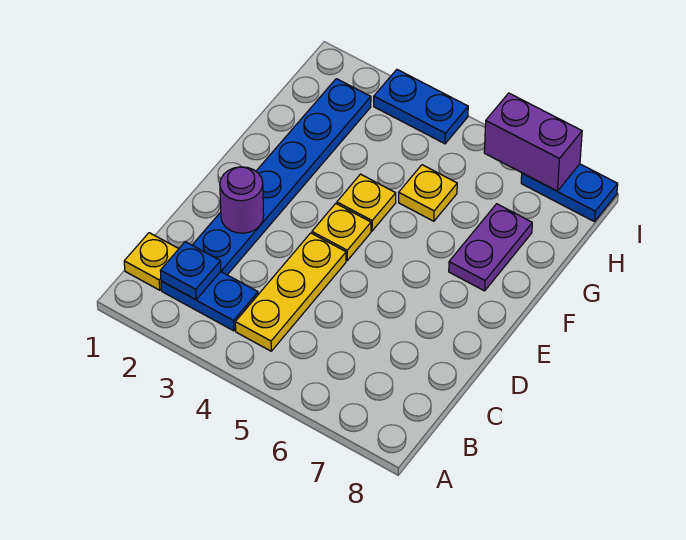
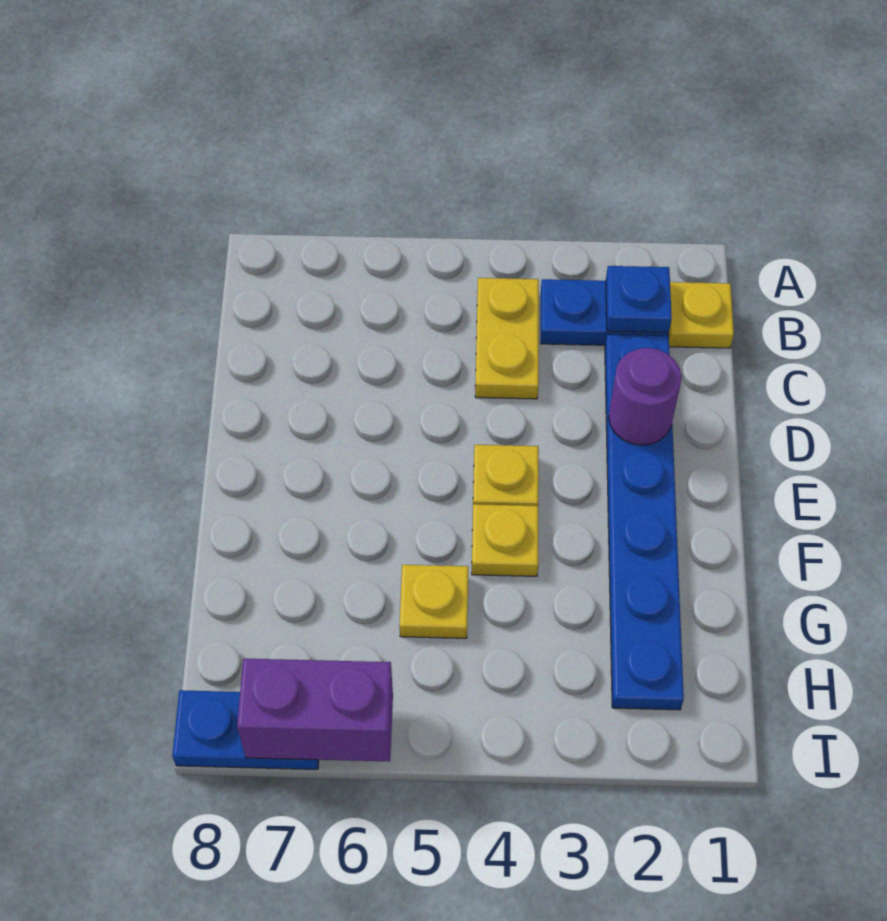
yellow 1x3 plate [235,233,346,351] -> yellow 1x2 plate [475,278,539,399]
purple 1x2 plate [449,204,532,291] -> none
blue 1x2 plate [374,70,468,144] -> none

